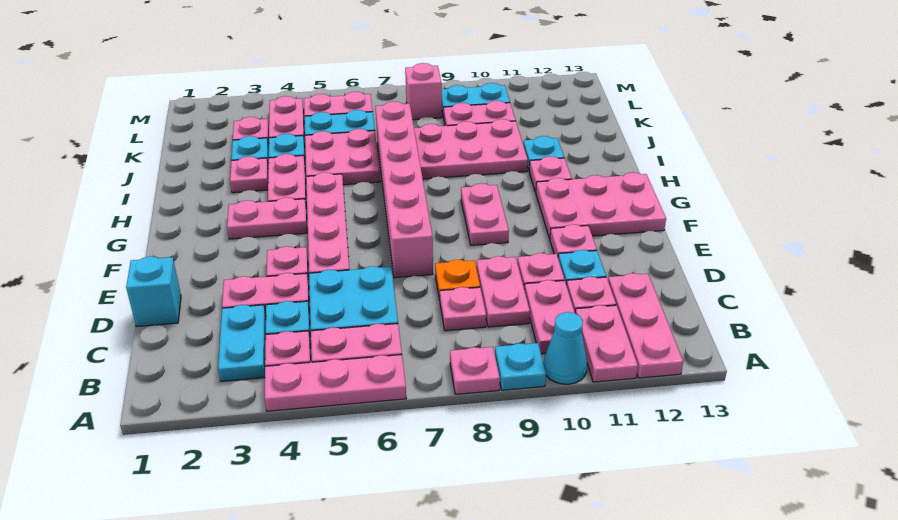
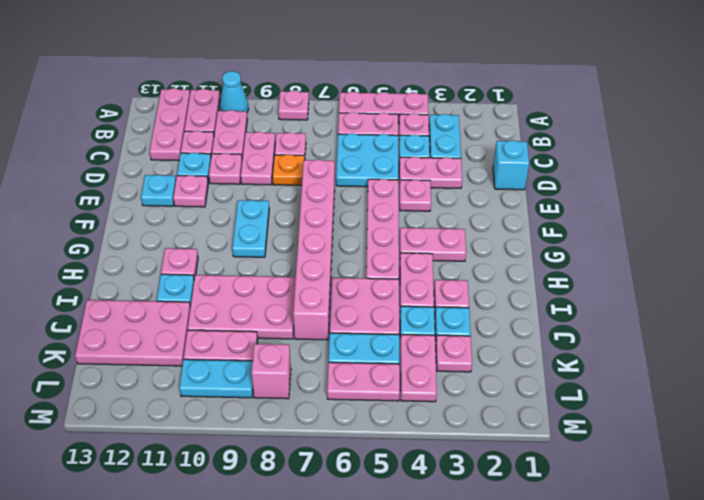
cyan 1x1 plate [495,343,546,390] -> cyan 1x1 plate moved to [141,175,176,206]
pink 1x2 plate [461,183,509,245] -> cyan 1x2 plate [232,200,269,257]
pink 2x3 plate [536,172,666,239] -> pink 2x3 plate moved to [75,300,190,366]

